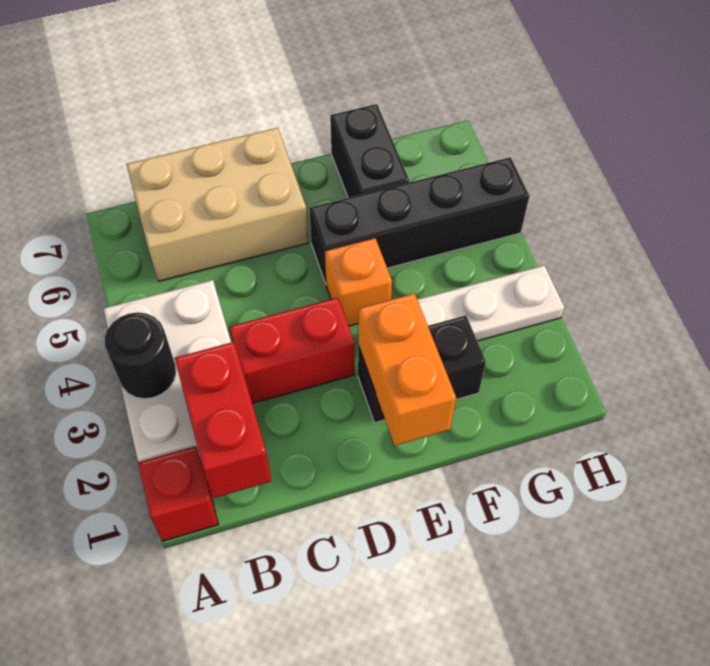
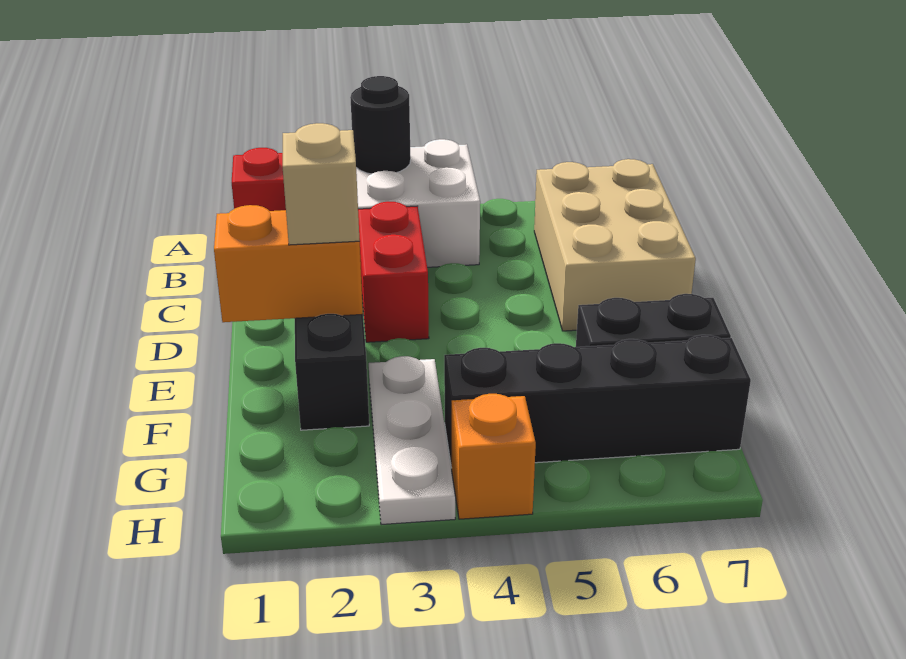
red 1x2 brick [175,342,271,498] -> none
none -> tan 1x1 brick [283,123,360,245]
orange 1x1 brick [325,238,392,326] -> orange 1x1 brick moved to [452,394,536,519]
black 1x4 brick [309,157,529,284] -> black 1x4 brick turned to [444,335,751,468]

